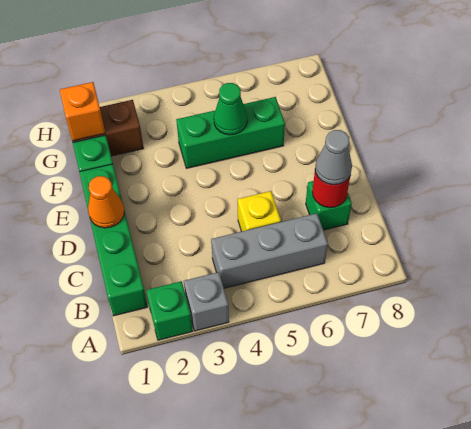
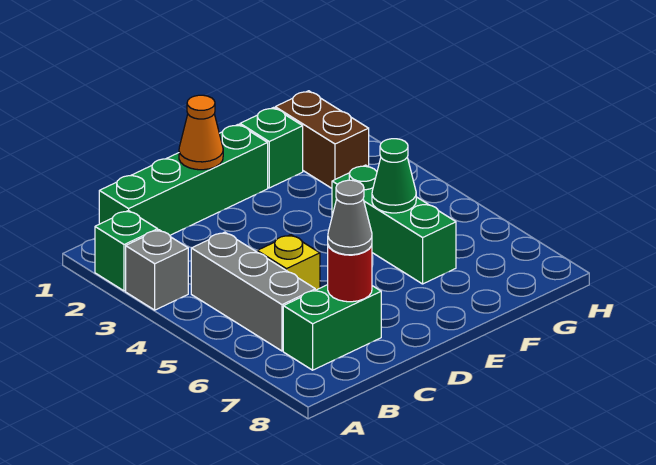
green 1x1 brick [306,181,352,230] -> green 1x2 brick [283,285,381,370]
orange 1x1 brick [60,82,105,141] -> none

